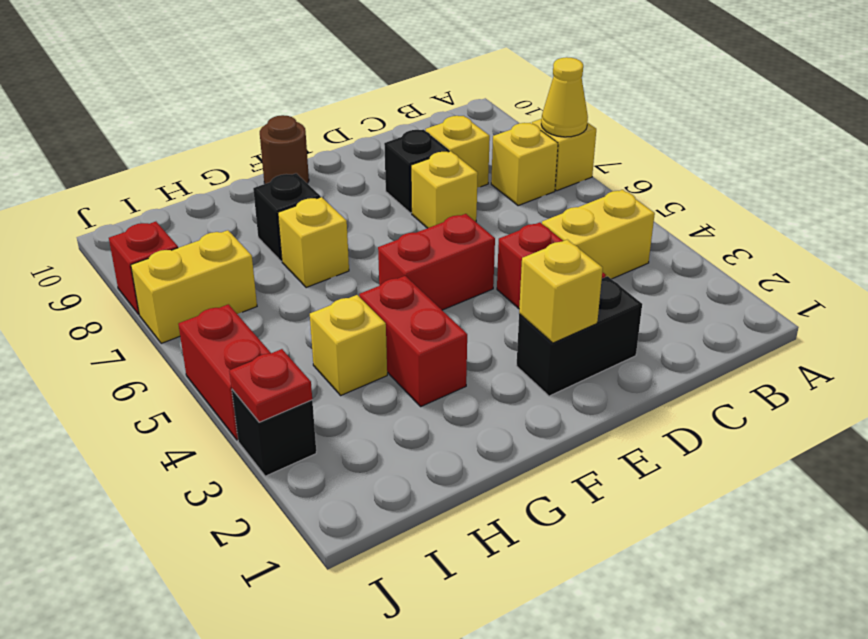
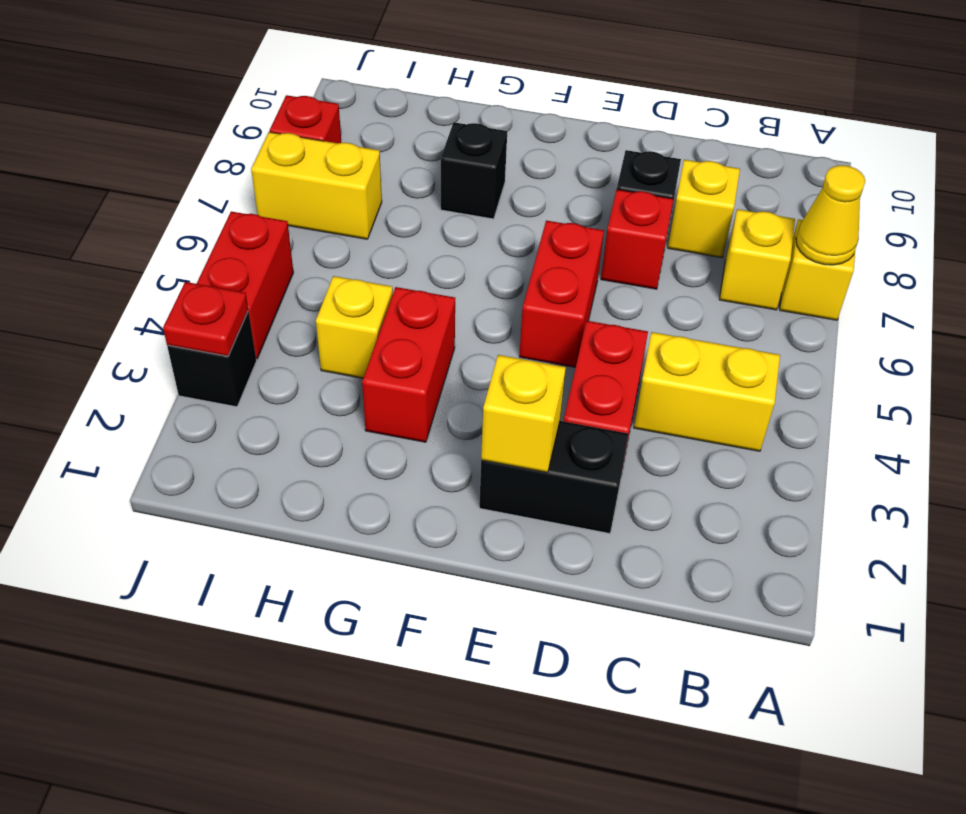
yellow 1x1 brick [411,151,478,228] -> red 1x1 brick [601,189,673,289]
red 1x2 brick [378,214,495,310] -> red 1x2 brick turned to [519,221,604,367]
brown 1x1 round brick [260,115,309,184] -> none
yellow 1x1 brick [278,197,349,288] -> none

